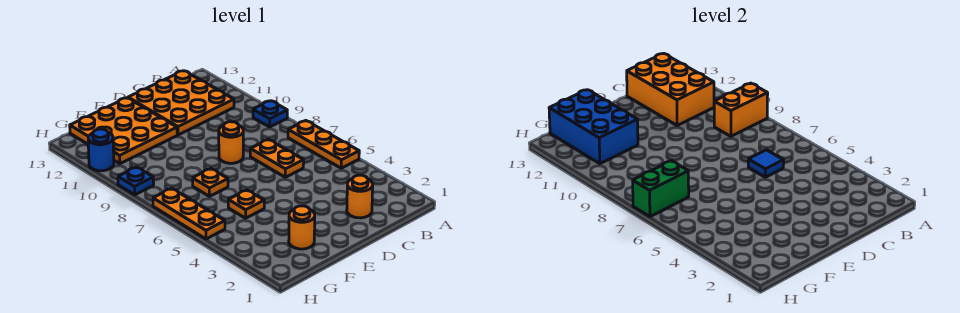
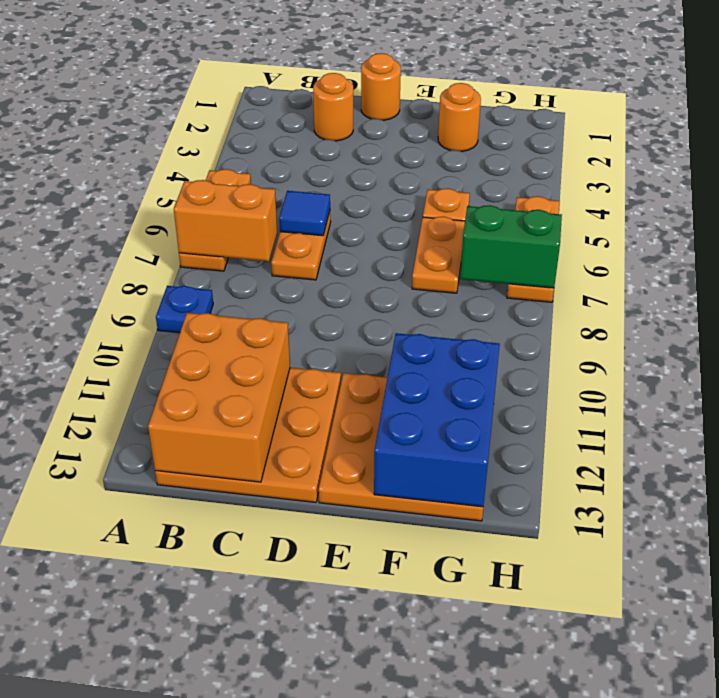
orange 1x2 brick [714,83,768,136] -> orange 1x2 brick moved to [174,180,277,261]
orange 1x1 round brick [219,122,243,163] -> orange 1x1 round brick moved to [361,53,401,120]
orange 1x1 plate [193,169,228,196] -> orange 1x2 plate [412,216,465,293]
blue 1x1 plate [118,167,154,195] -> none
blue 1x1 round brick [88,129,114,171] -> none

